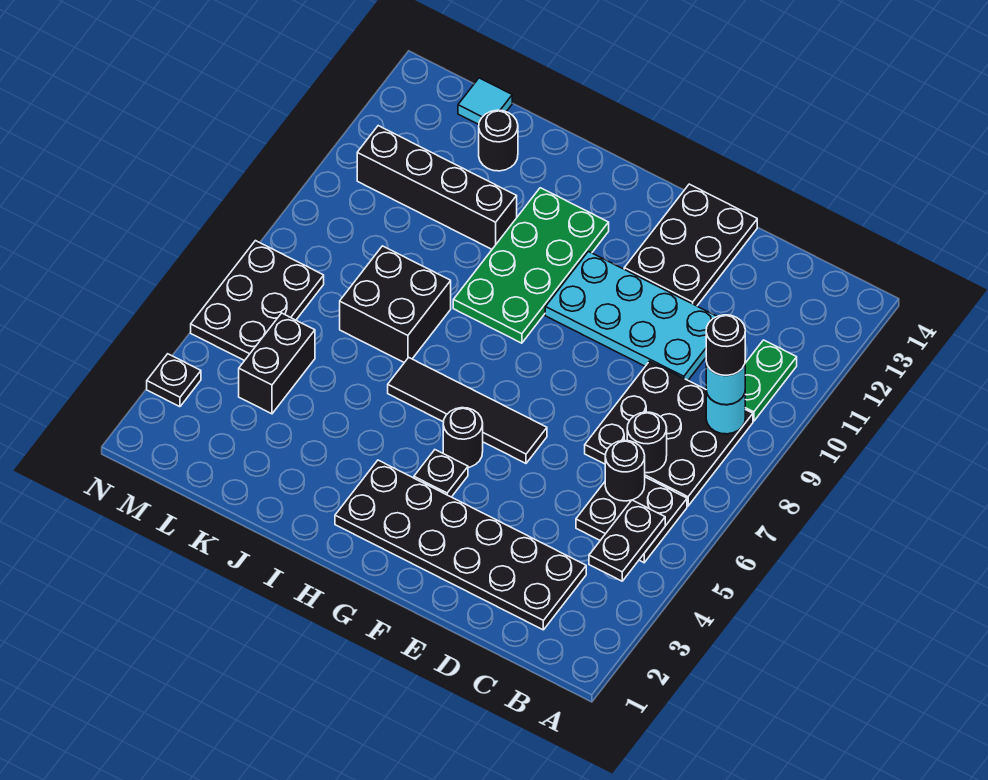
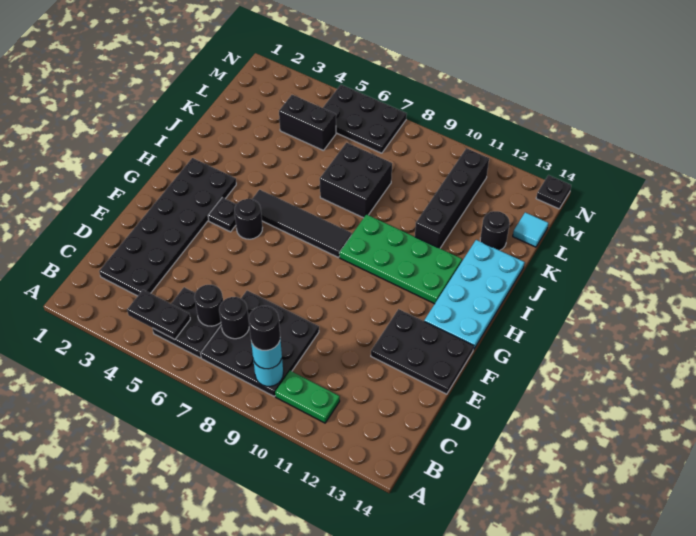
cyan 2x4 plate [545,251,717,380] -> cyan 2x4 plate moved to [424,240,525,350]
black 1x4 tile [388,358,547,463] -> black 1x4 tile turned to [252,190,352,257]
black 1x1 plate [147,354,201,407] -> black 1x1 plate moved to [536,175,571,209]

